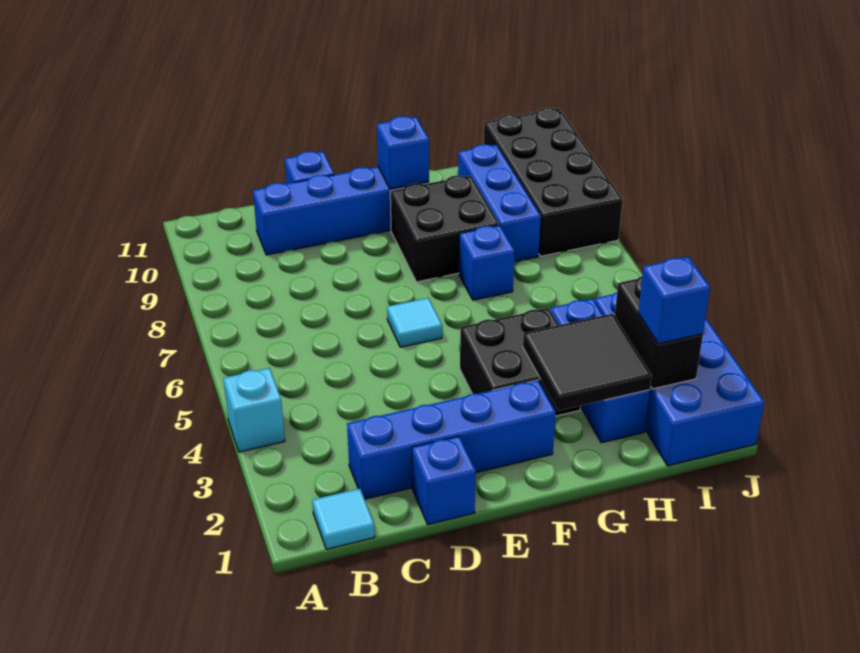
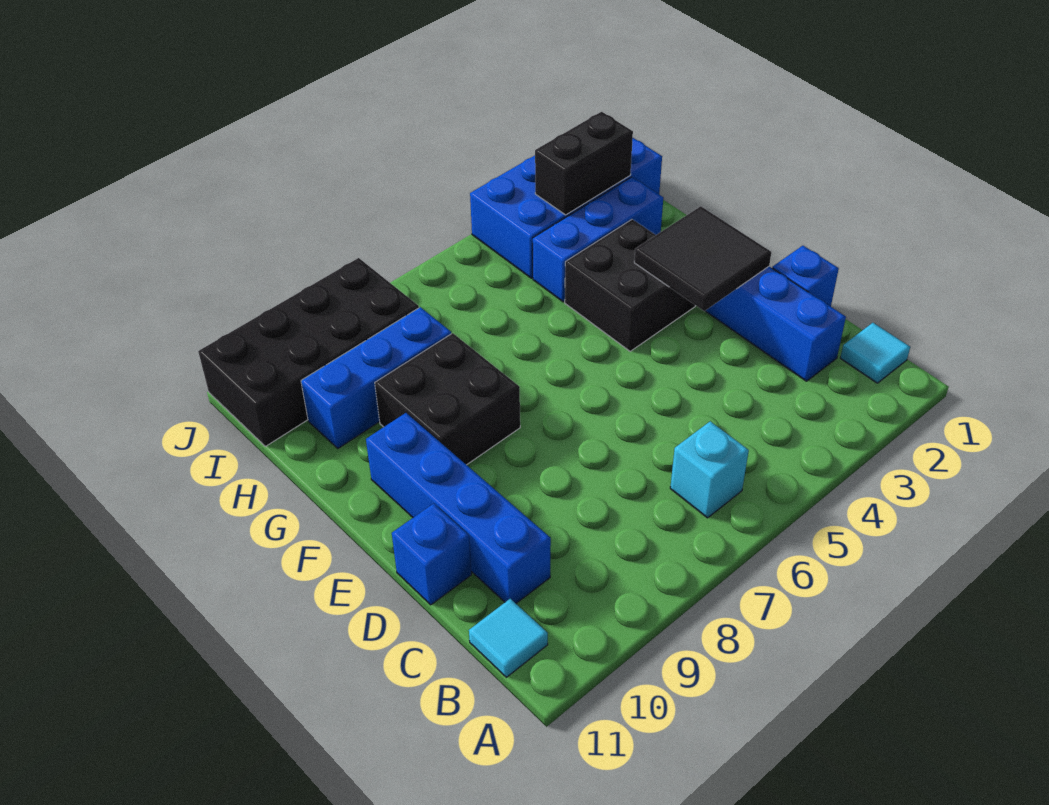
cyan 1x1 brick [223,368,285,452] -> cyan 1x1 brick moved to [670,421,749,518]
cyan 1x1 tile [387,298,442,347] -> cyan 1x1 tile moved to [469,599,548,677]
blue 1x1 brick [377,116,429,189] -> none
black 2x2 tile [523,314,652,411] -> black 2x2 tile moved to [634,206,771,311]
blue 1x1 brick [459,225,515,300] -> none
blue 1x1 brick [638,257,710,344] -> none

